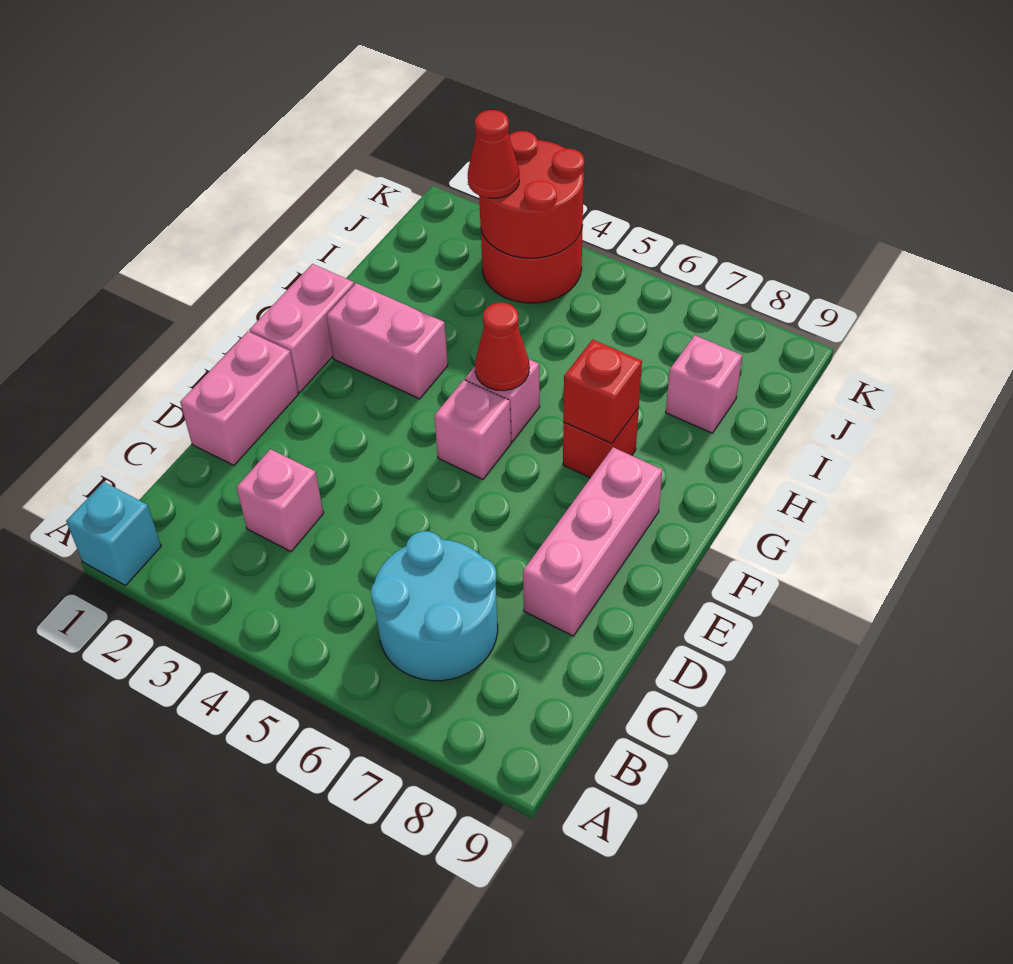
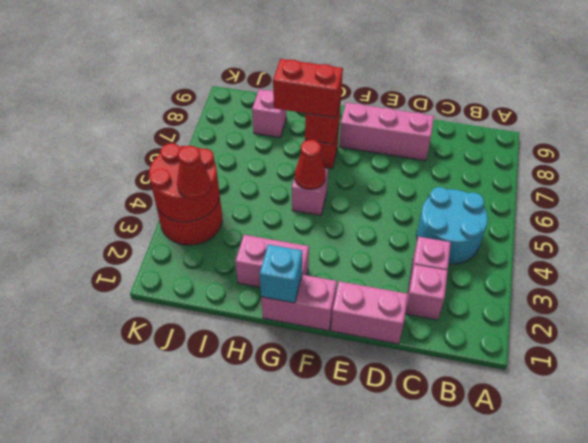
cyan 1x1 brick [66,482,161,585] -> cyan 1x1 brick moved to [260,244,302,303]
cyan 2x2 round brick [371,531,498,681] -> cyan 2x2 round brick moved to [417,187,488,264]
pink 1x1 brick [434,380,511,479] -> pink 1x1 brick moved to [405,265,448,320]
pink 1x2 brick [326,283,448,399] -> pink 1x2 brick turned to [235,235,309,287]
none -> red 1x2 brick [273,59,343,118]

